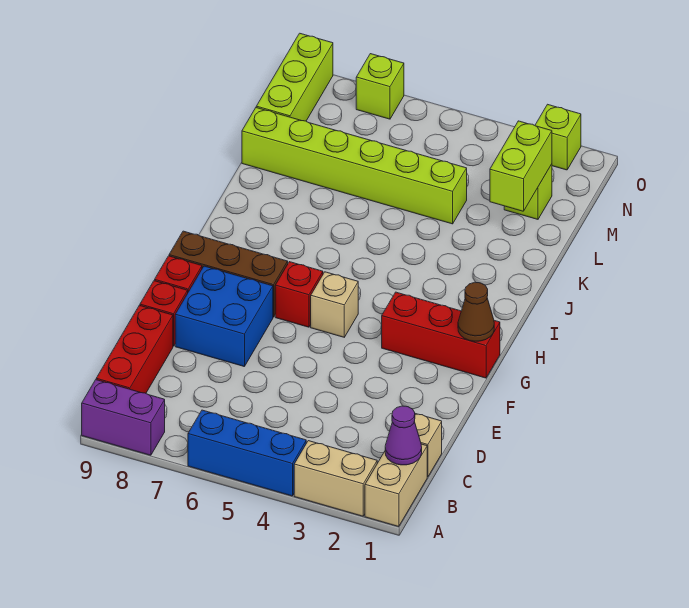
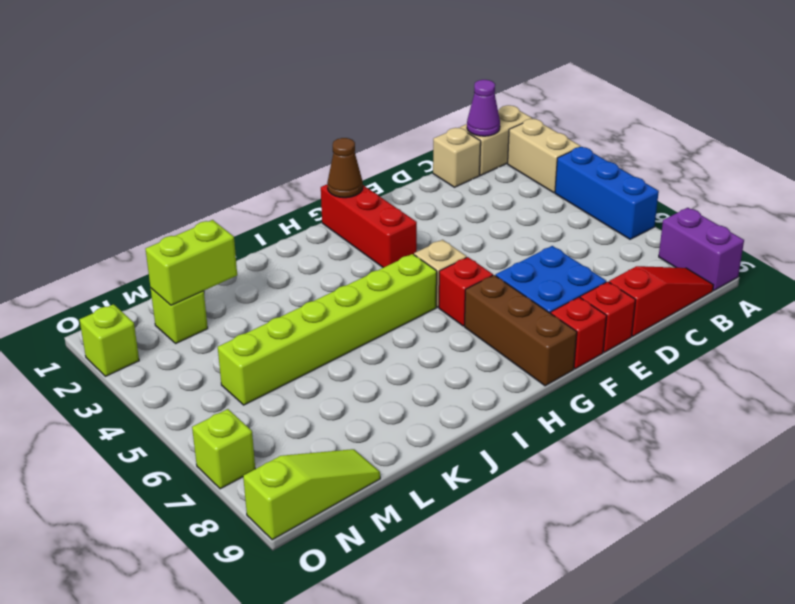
red 1x3 brick [96,305,173,393] -> red 1x3 slope [609,266,713,336]
lime 1x6 brick [242,108,467,224] -> lime 1x6 brick turned to [218,254,437,405]
lime 1x3 brick [256,33,333,121] -> lime 1x3 slope [243,449,380,540]

